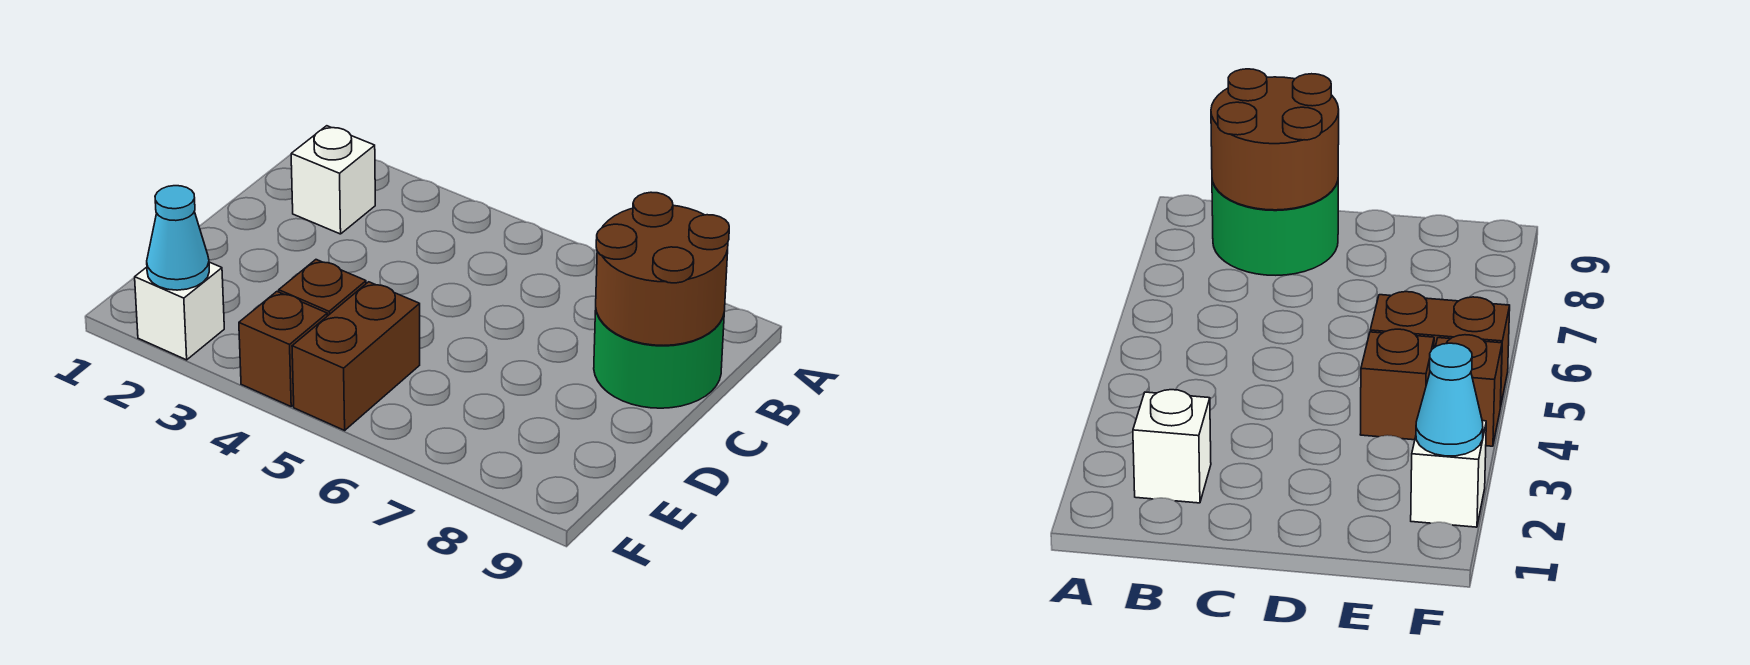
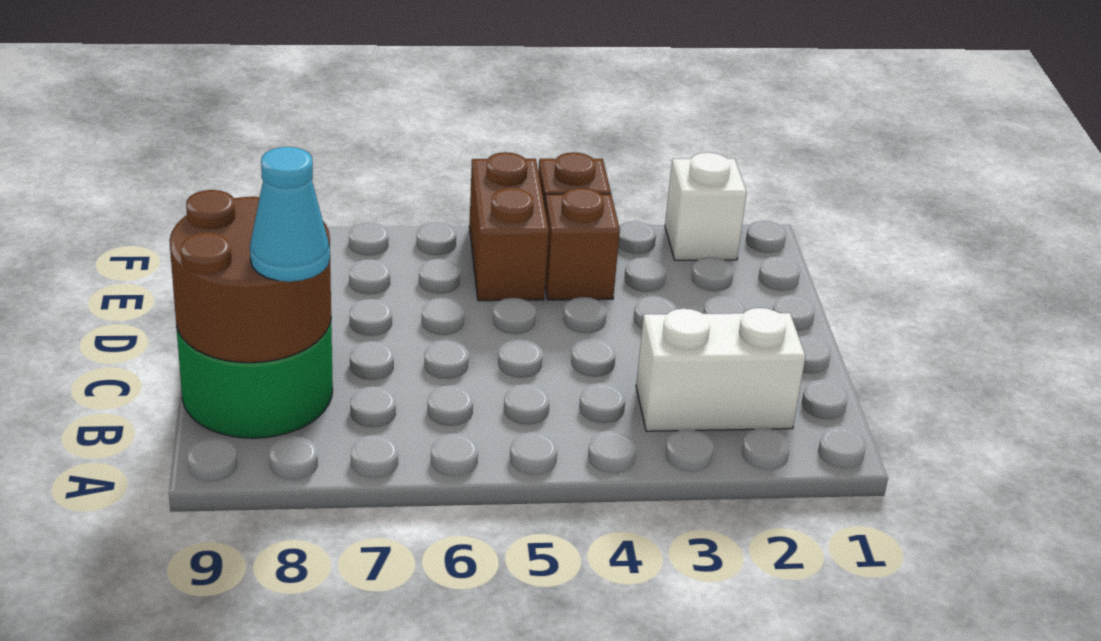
white 1x1 brick [291,126,375,234] -> white 1x2 brick [636,308,806,431]
cyan 1x1 cone [147,186,209,290] -> cyan 1x1 cone moved to [250,147,330,282]

